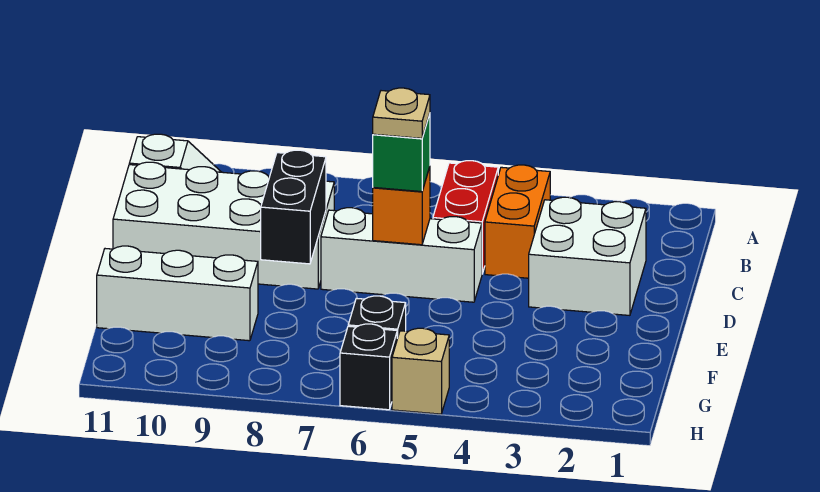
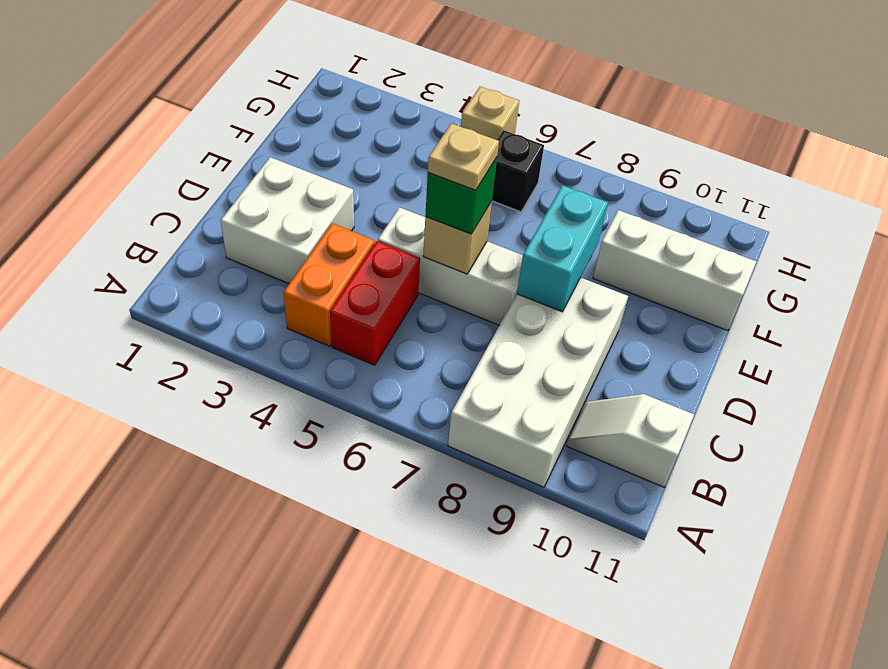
white 2x4 brick [113,162,334,289] -> white 2x4 brick turned to [448,278,628,487]
orange 1x1 brick [373,167,430,245] -> tan 1x1 brick [423,201,492,274]
black 1x2 brick [261,150,326,264] -> cyan 1x2 brick [517,185,608,312]
black 1x1 brick [340,324,397,410] -> none

